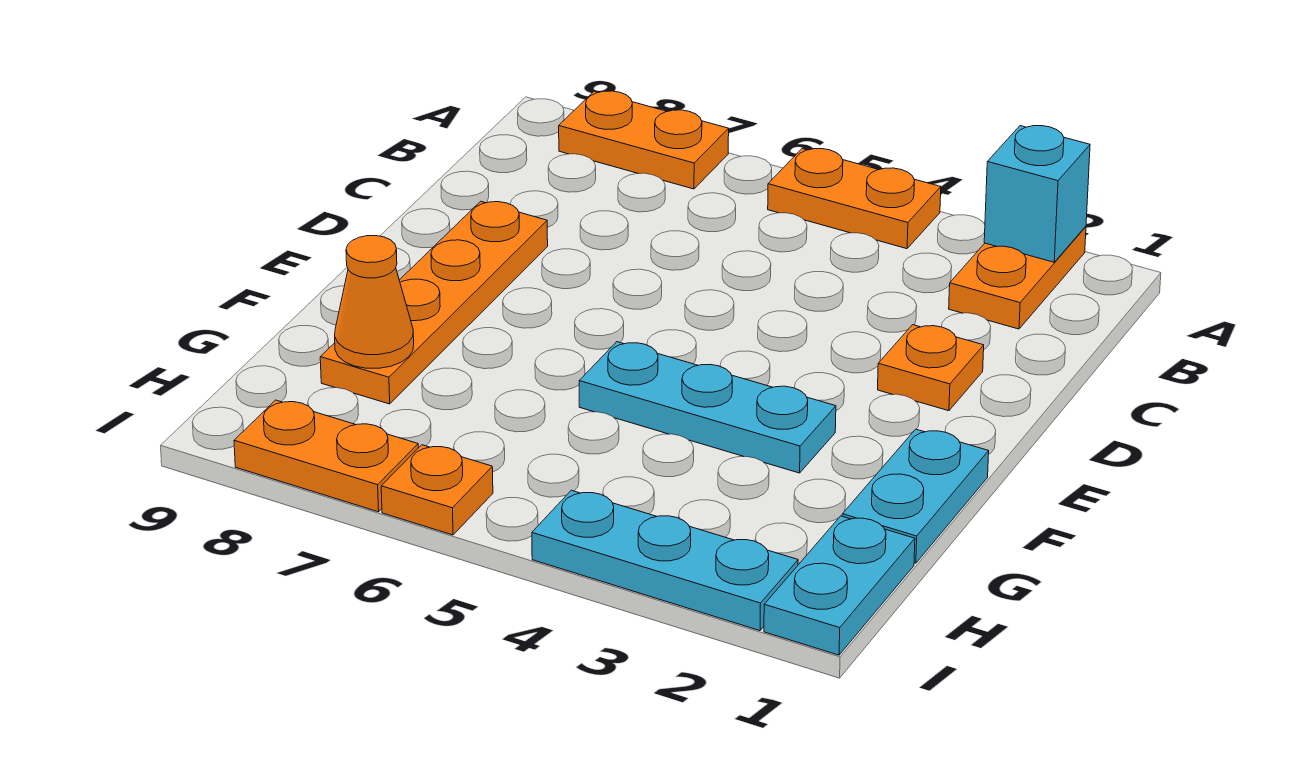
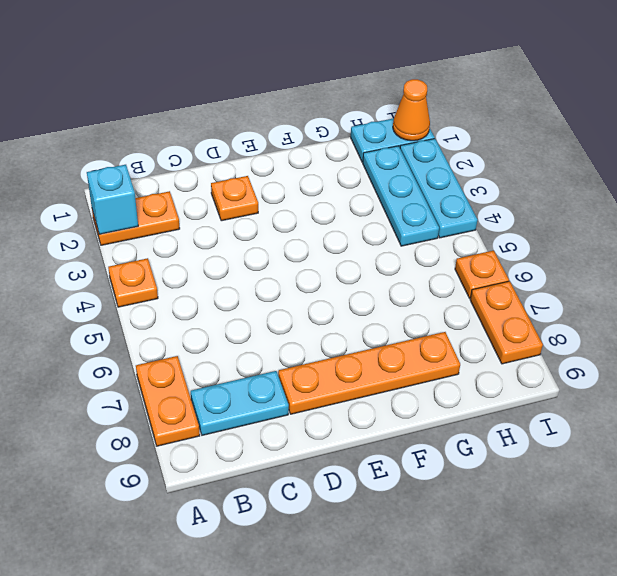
orange 1x2 plate [768,149,941,249] -> orange 1x1 plate [108,258,158,307]
cyan 1x2 plate [842,429,989,563] -> cyan 1x2 plate moved to [191,371,289,435]
cyan 1x3 plate [579,342,836,473] -> cyan 1x3 plate moved to [363,146,439,246]
orange 1x1 cone [335,236,414,368] -> orange 1x1 cone moved to [393,79,430,141]

